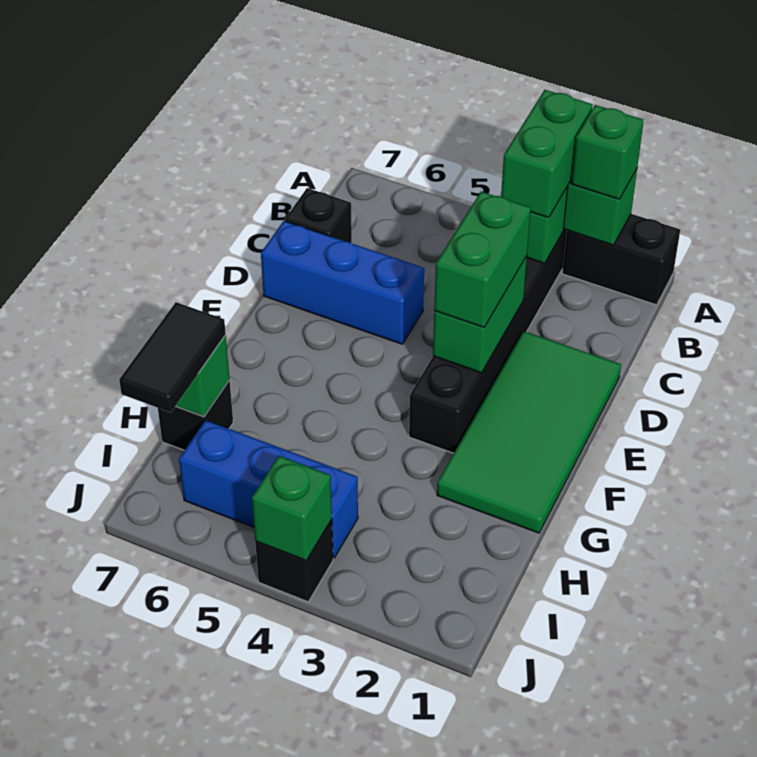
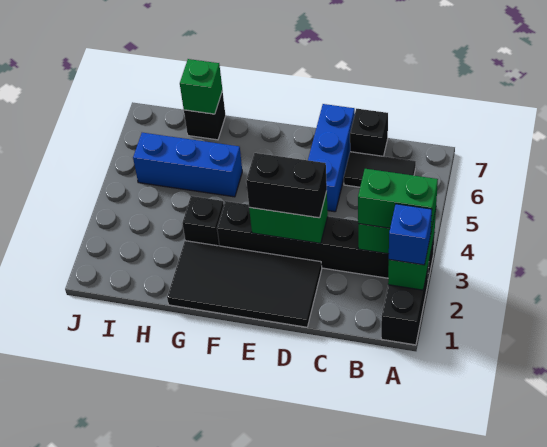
green 1x1 brick [571,105,644,199] -> blue 1x1 brick [389,204,432,265]
green 2x4 tile [437,331,621,533] -> black 2x4 tile [167,241,322,327]
green 1x2 brick [434,192,531,327] -> black 1x2 brick [246,153,327,218]
black 1x2 tile [119,302,226,413] -> black 1x2 tile moved to [344,152,416,187]
blue 1x3 brick [179,420,358,558] -> blue 1x3 brick turned to [133,133,242,197]
black 1x1 brick [255,519,333,602] -> black 1x1 brick moved to [182,196,224,246]
green 1x1 brick [252,456,332,560] -> none

